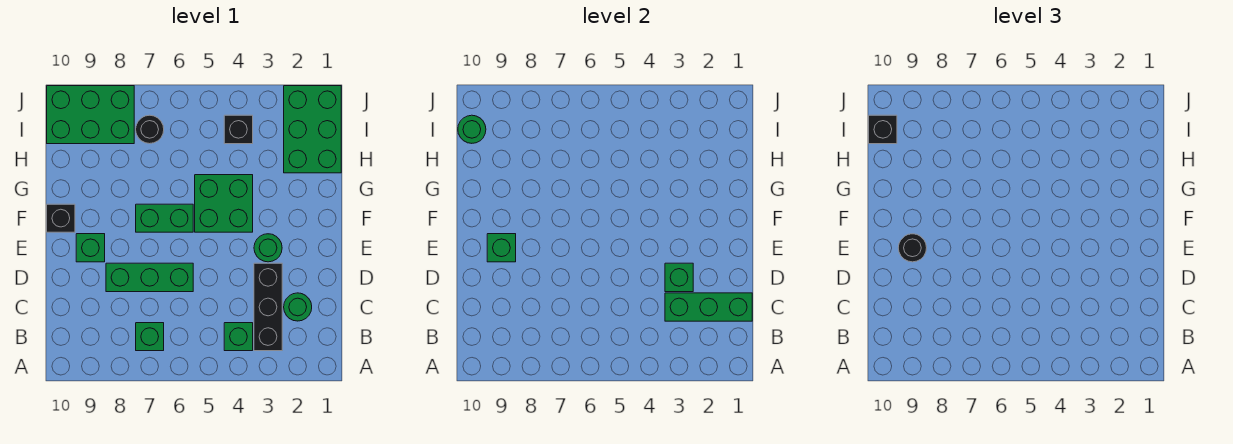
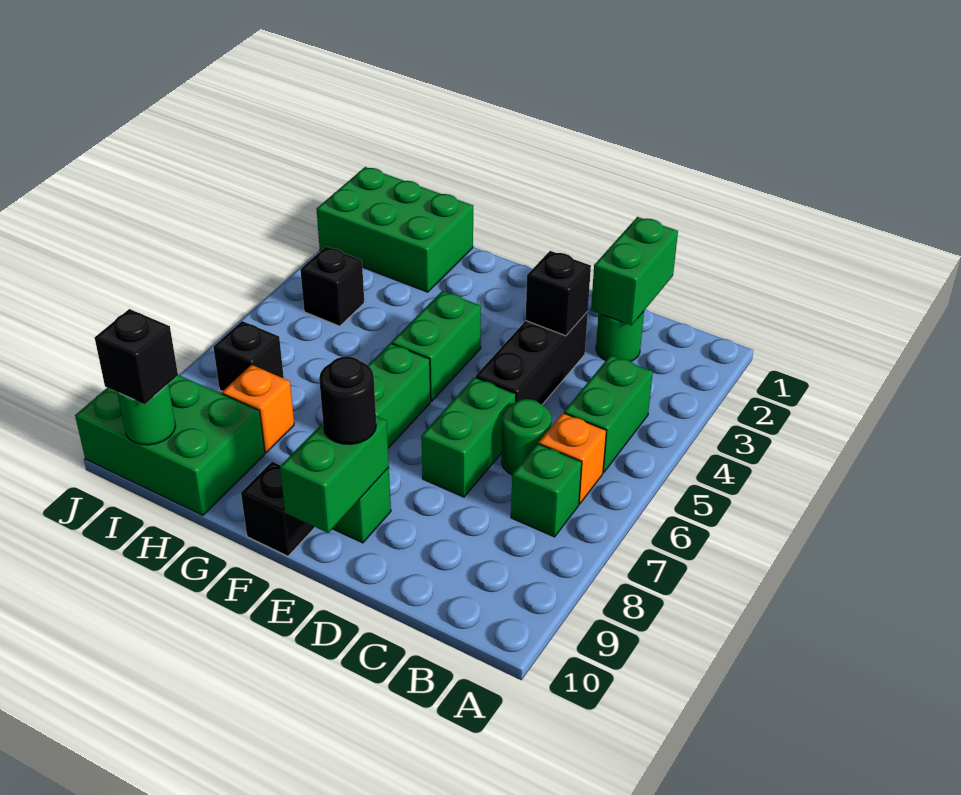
black 1x3 brick [254,263,282,351] -> black 1x3 brick turned to [476,312,588,405]
green 1x1 brick [224,323,253,351] -> green 1x2 brick [564,355,653,473]
none -> orange 1x1 brick [539,413,606,504]
green 1x3 brick [665,293,752,321] -> green 1x2 brick [591,217,678,325]
green 1x1 brick [665,263,693,292] -> black 1x1 brick [526,251,591,336]
green 1x3 brick [106,263,193,292] -> green 1x2 brick [421,377,516,497]
green 1x1 round brick [254,234,282,262] -> green 1x1 round brick moved to [502,399,552,475]
green 1x1 brick [487,234,516,262] -> green 1x2 brick [280,416,389,533]
green 2x2 brick [195,175,253,232] -> green 1x2 brick [391,291,481,401]
none -> orange 1x1 brick [222,365,294,453]
black 1x1 round brick [136,115,164,144] -> black 1x1 brick [213,321,284,391]
green 2x3 brick [47,86,134,144] -> green 2x3 brick turned to [75,375,265,515]

